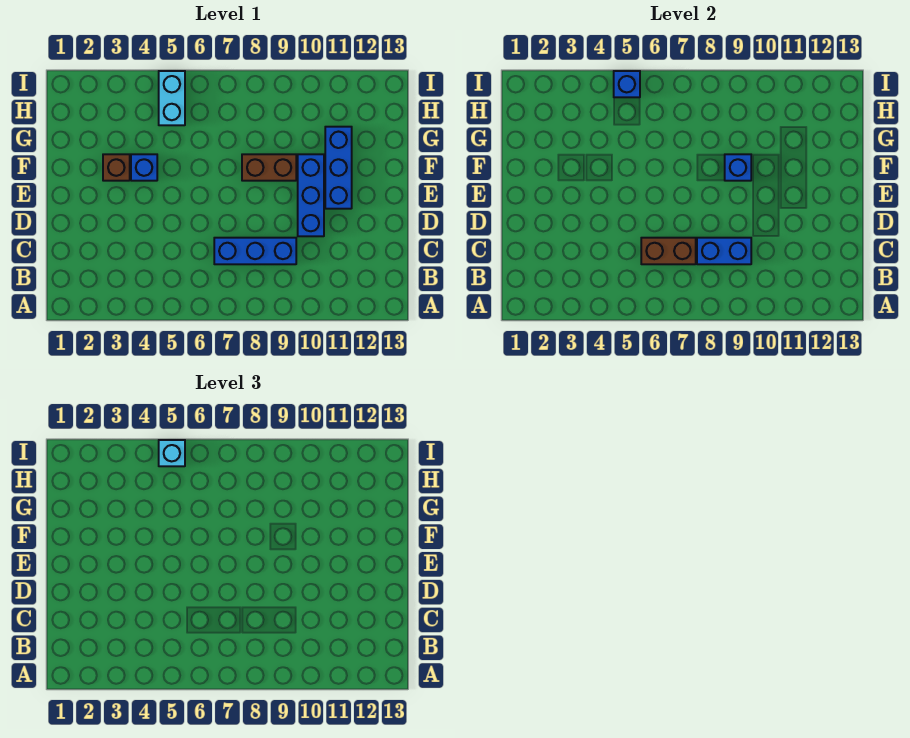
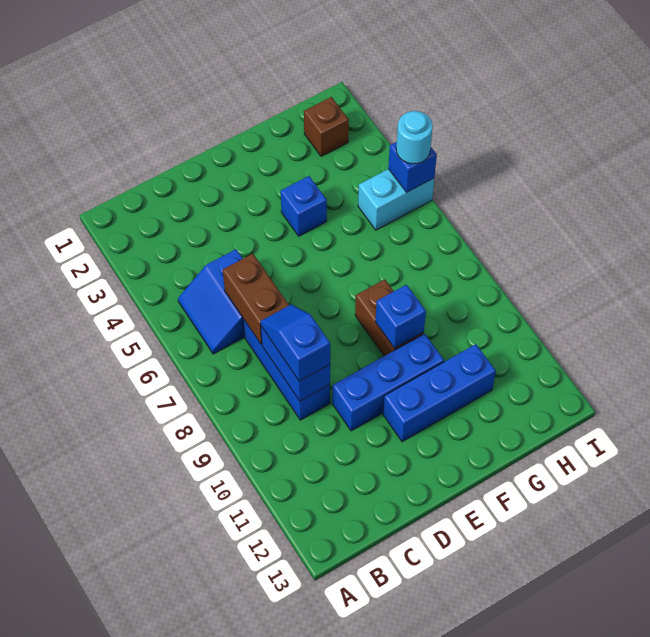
none -> blue 2x2 slope [178,249,245,354]
none -> blue 1x2 slope [260,304,330,381]
brown 1x1 brick [103,154,130,181] -> brown 1x1 brick moved to [304,97,349,156]
cyan 1x1 brick [159,440,185,466] -> cyan 1x1 round brick [396,111,433,164]

